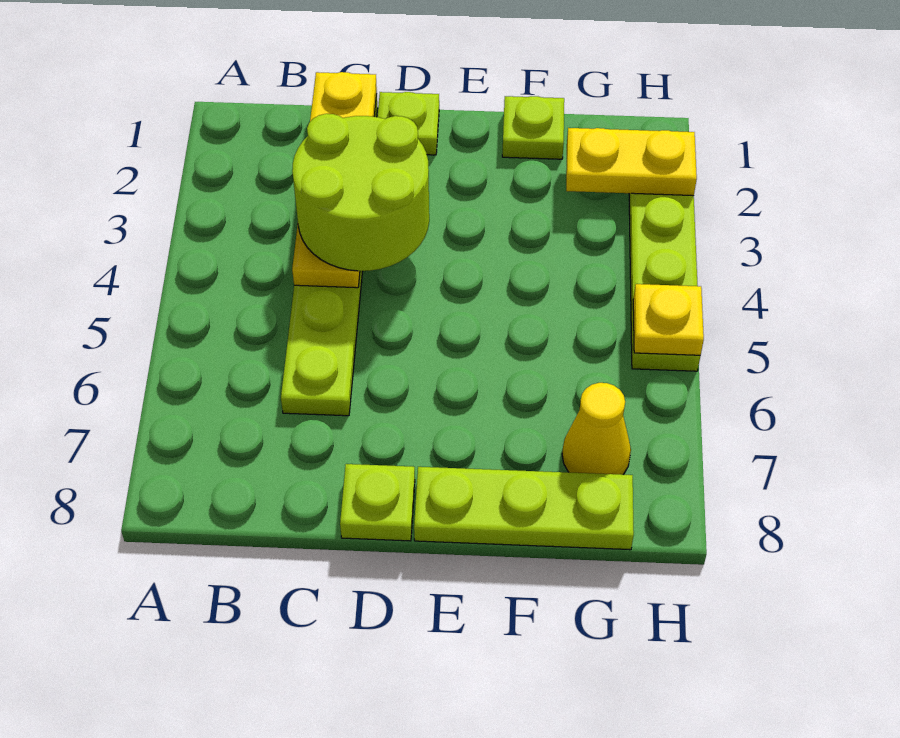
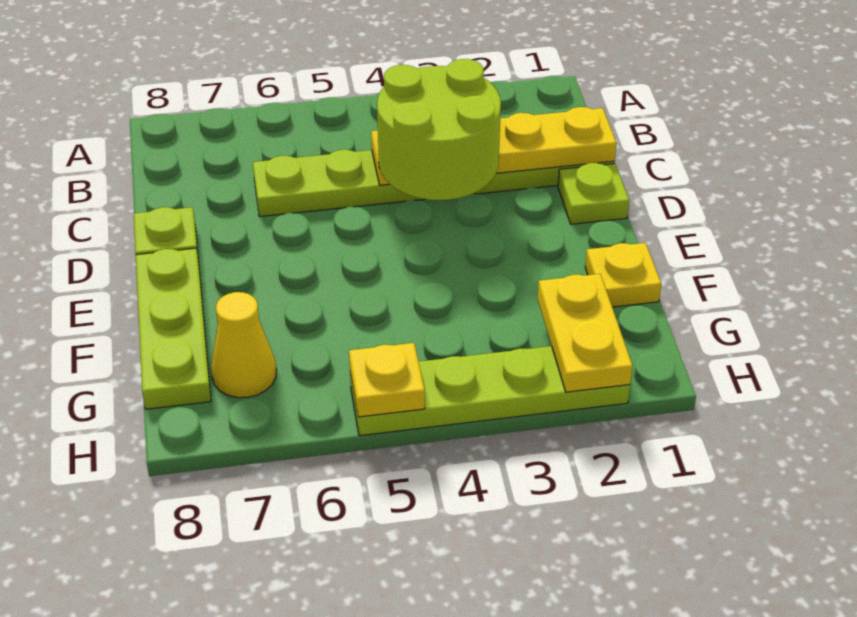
lime 1x1 plate [502,96,564,159] -> yellow 1x1 plate [585,243,661,307]

